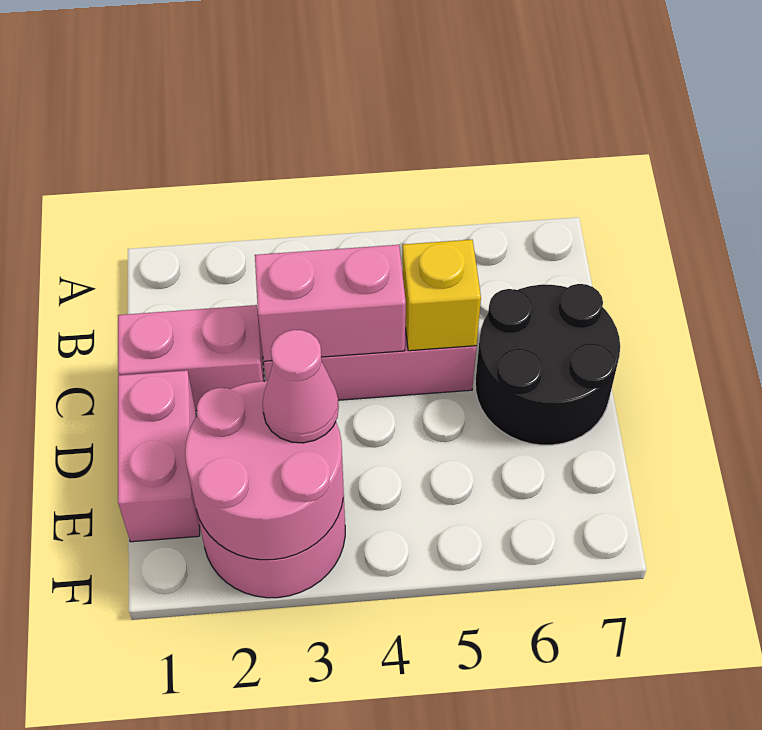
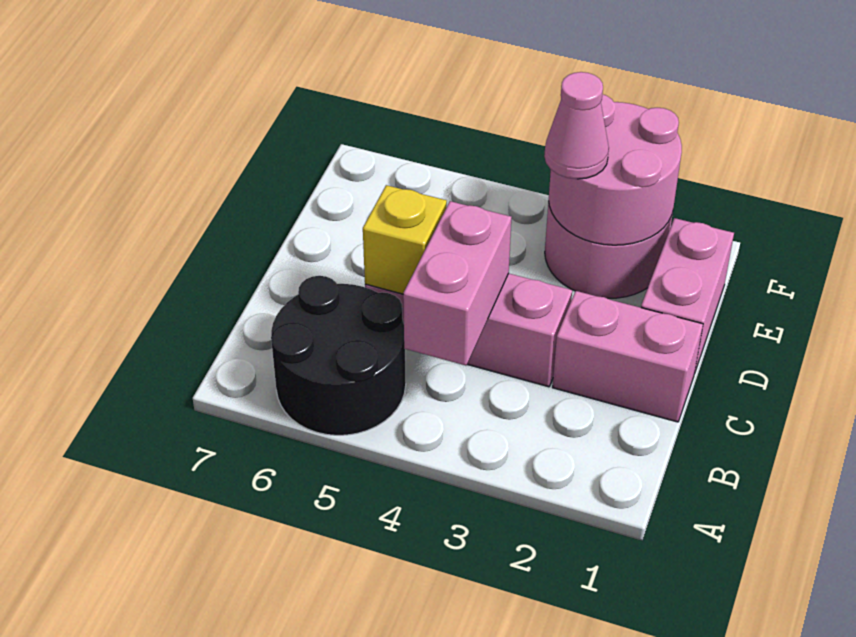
pink 1x2 brick [255,245,406,361] -> pink 1x2 brick turned to [403,201,512,365]
black 2x2 round brick [475,284,620,445] -> black 2x2 round brick moved to [271,276,406,435]

